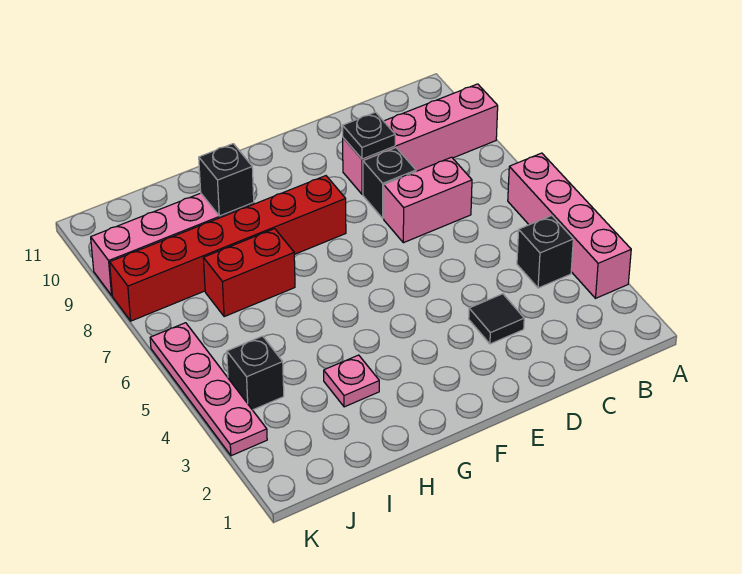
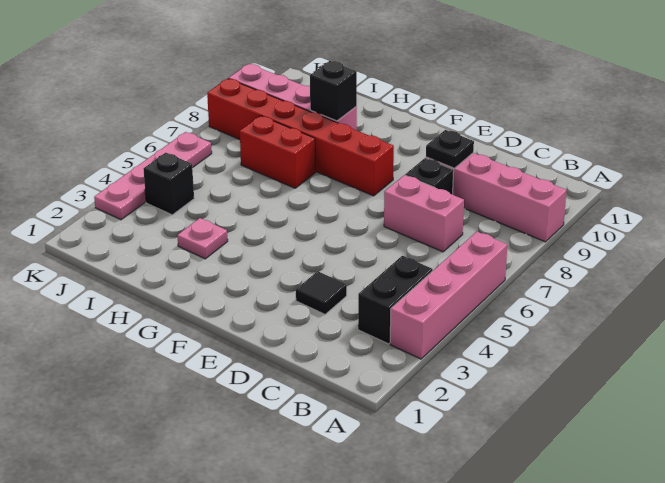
black 1x1 brick [517,216,573,288] -> black 1x2 brick [358,256,433,344]

